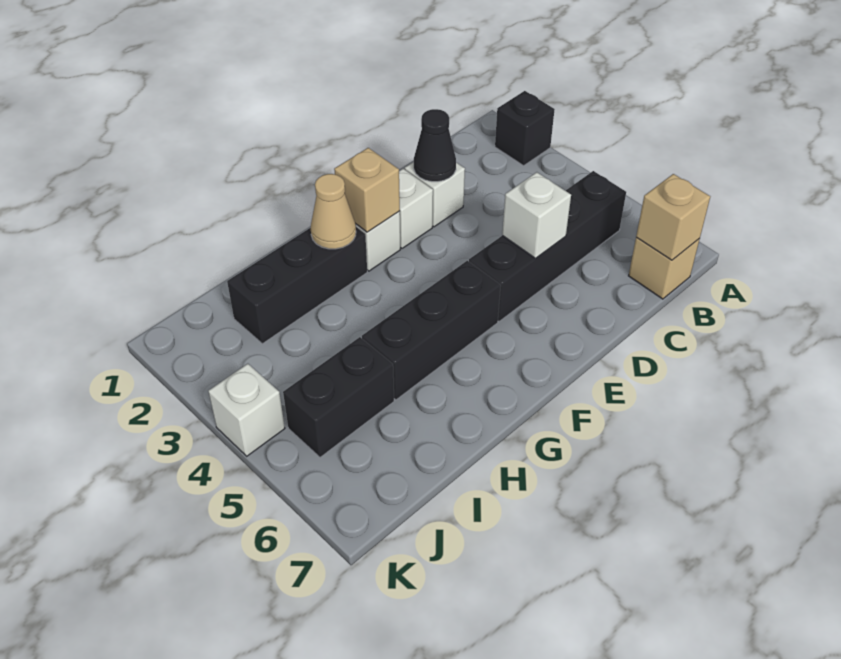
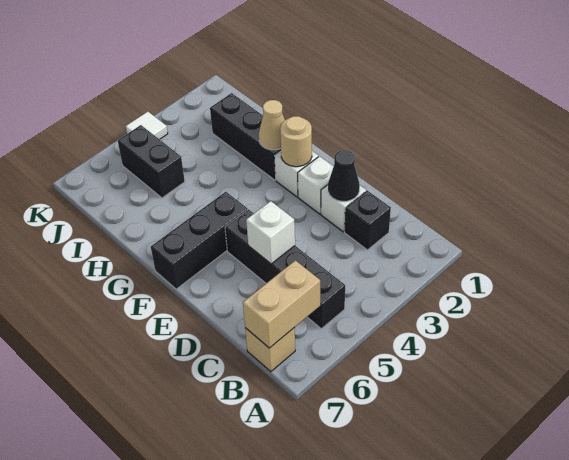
black 1x1 brick [495,91,555,166] -> black 1x1 brick moved to [345,191,391,250]
tan 1x1 brick [636,174,710,260] -> tan 1x2 brick [243,260,320,348]
tan 1x1 brick [334,148,400,232] -> tan 1x1 round brick [280,116,312,167]
black 1x3 brick [362,261,501,400] -> black 1x3 brick turned to [151,192,248,289]
white 1x1 brick [208,364,285,456] -> white 1x1 tile [126,112,168,139]

